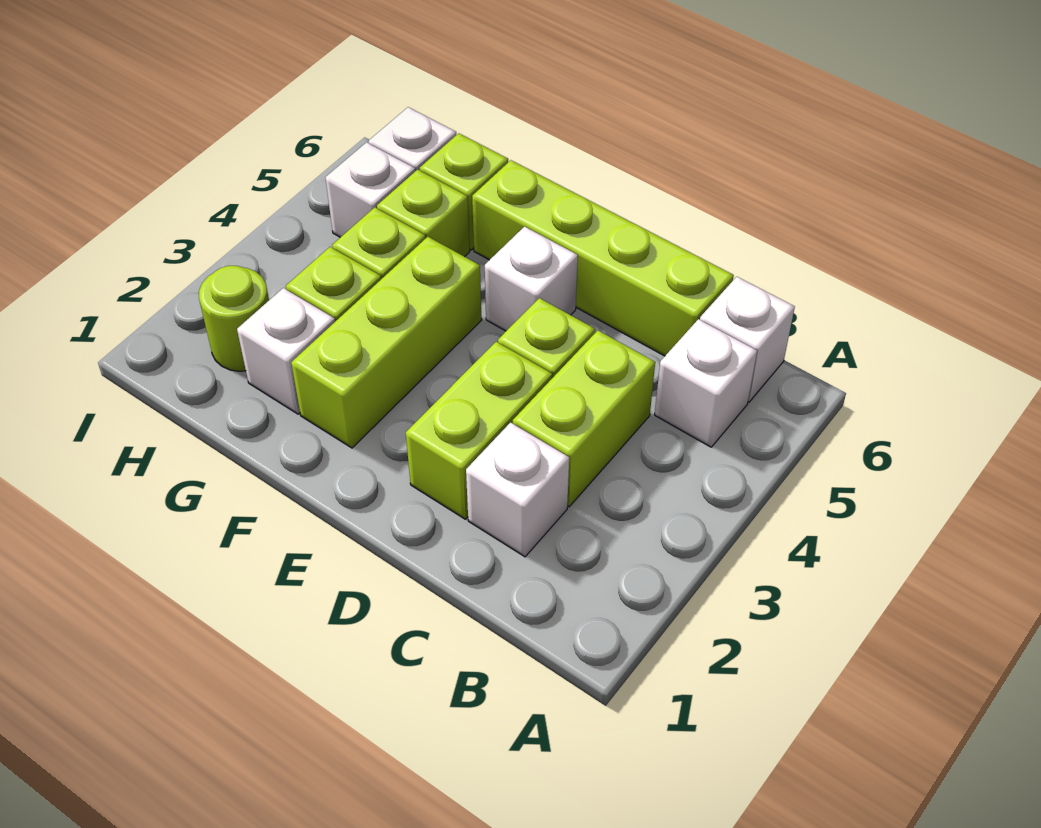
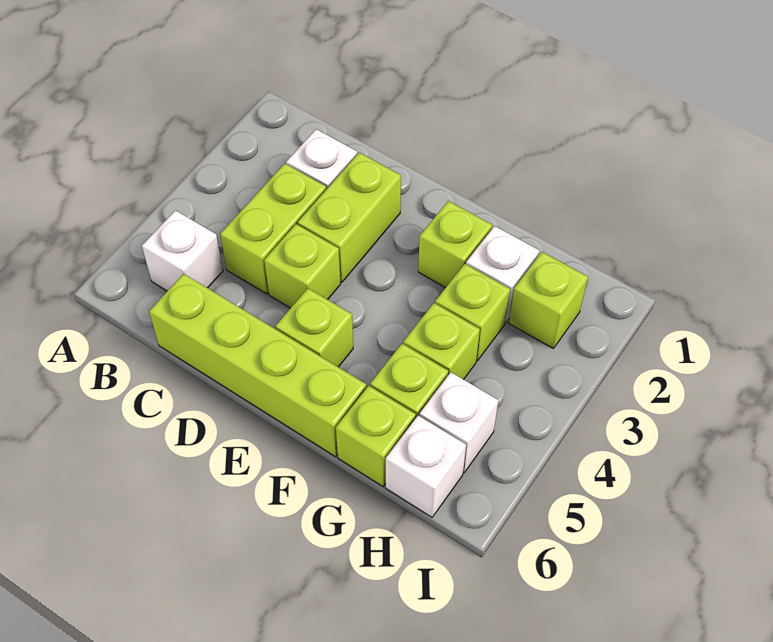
white 1x1 brick [700,277,795,402] -> none
white 1x1 brick [485,227,578,331] -> lime 1x1 brick [275,288,353,367]
lime 1x3 brick [291,237,482,448] -> lime 1x1 brick [418,201,492,288]
lime 1x1 round brick [199,266,269,371] -> lime 1x1 brick [509,252,588,348]

